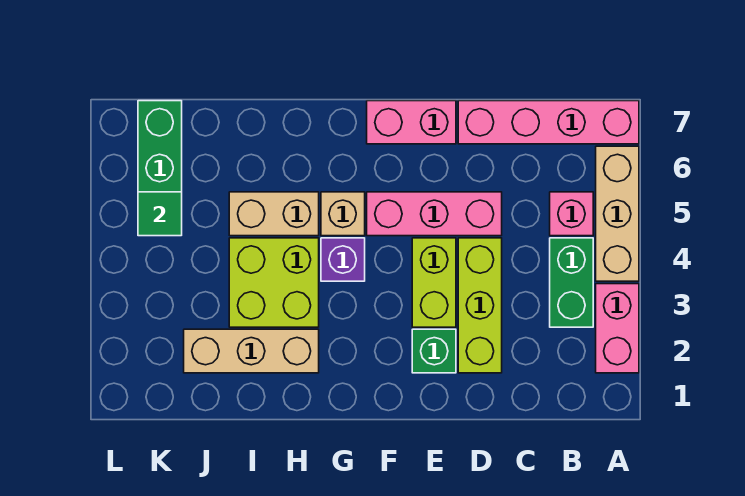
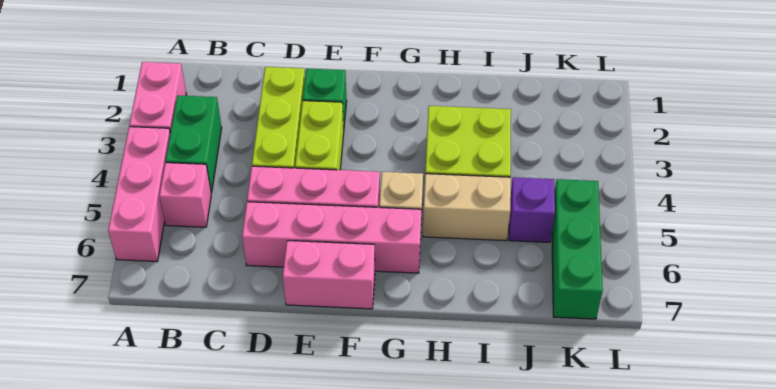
tan 1x3 brick [596,146,639,281] -> pink 1x3 brick [108,127,170,262]
pink 1x4 brick [458,101,639,144] -> pink 1x4 brick moved to [242,202,422,273]
purple 1x1 brick [321,238,365,281] -> purple 1x1 brick moved to [509,177,555,242]
tan 1x3 brick [184,329,319,373] -> none
green 1x1 tile [138,192,182,236] -> none

